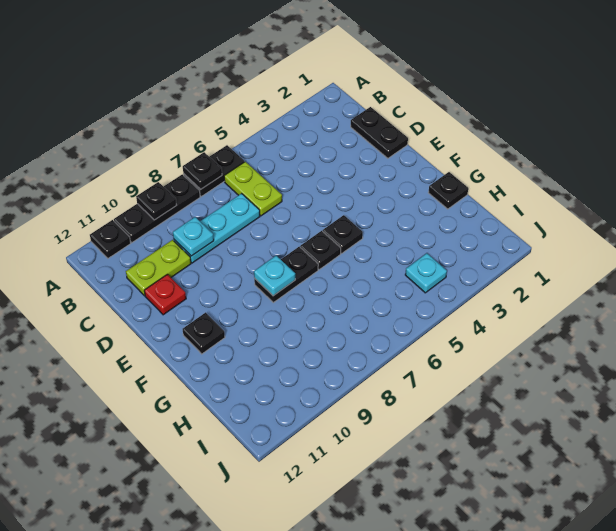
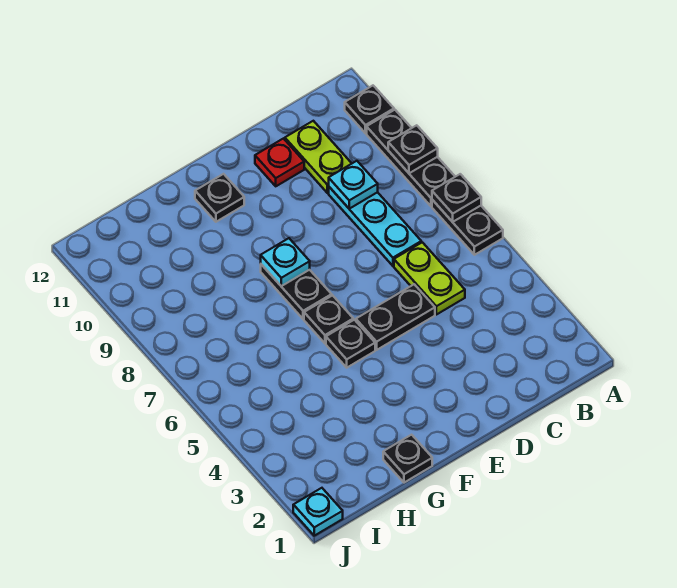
lime 1x2 plate [224,162,282,216] -> lime 1x2 plate turned to [394,242,465,315]
black 1x2 plate [351,107,408,158] -> black 1x2 plate moved to [356,284,435,350]
cyan 1x1 plate [405,253,447,293] -> cyan 1x1 plate moved to [293,488,343,536]

